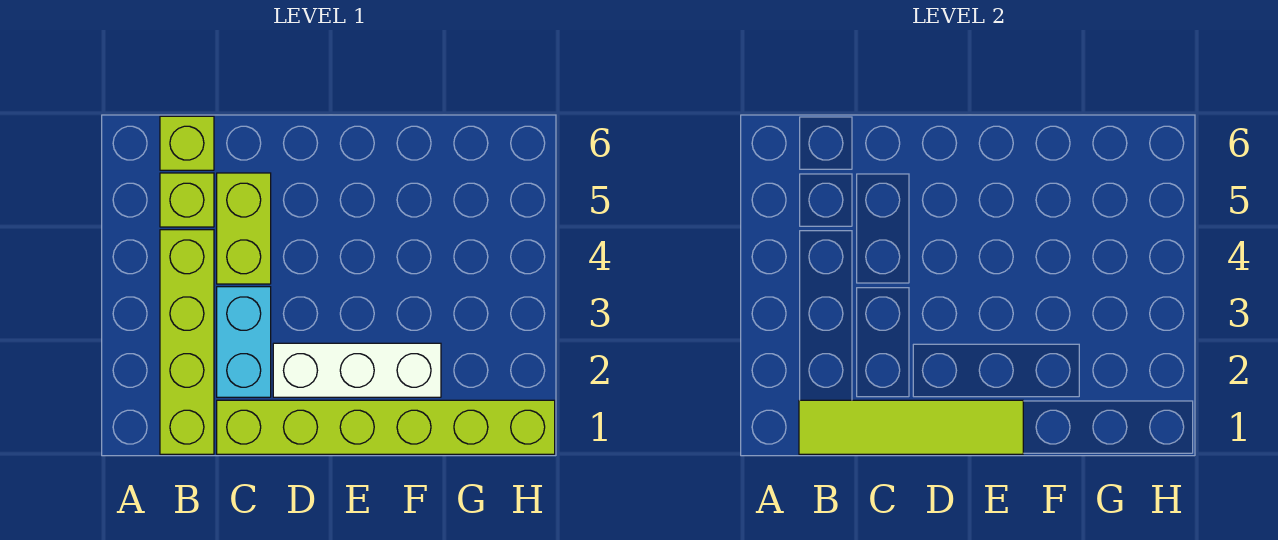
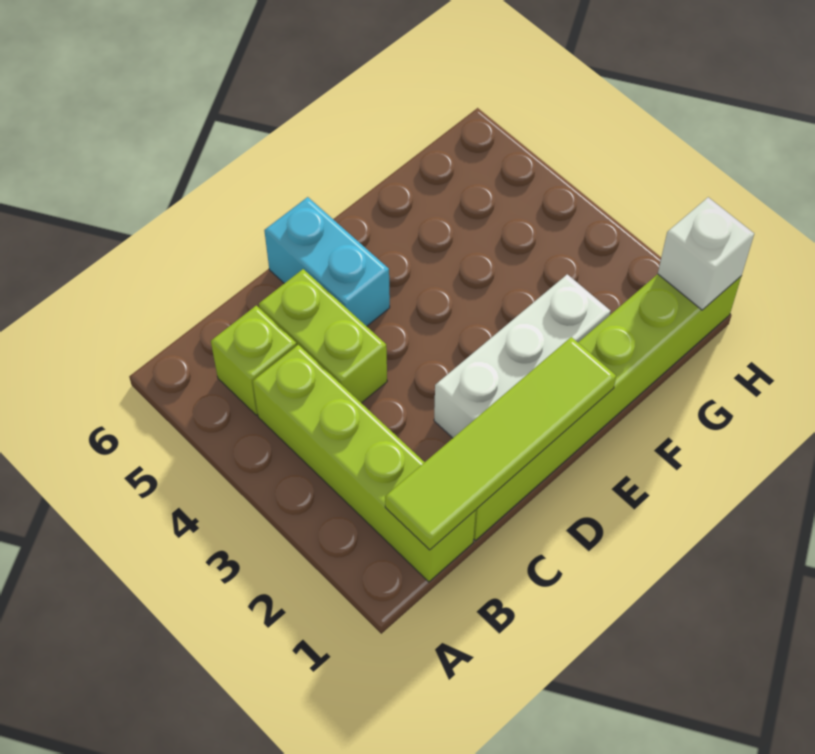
lime 1x1 brick [160,116,214,170] -> none
cyan 1x2 brick [217,287,271,397] -> cyan 1x2 brick moved to [264,197,390,326]
none -> white 1x1 brick [658,197,754,310]

